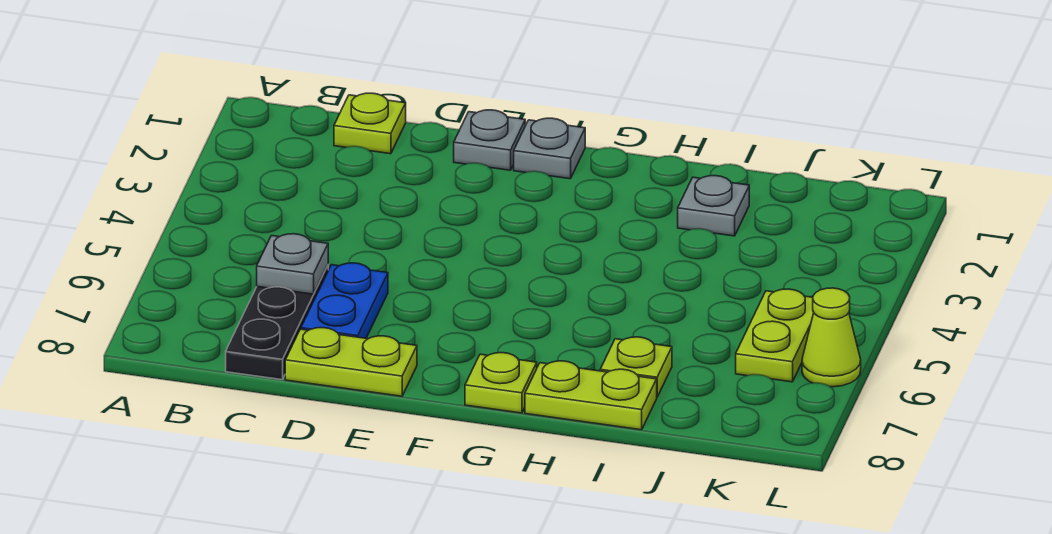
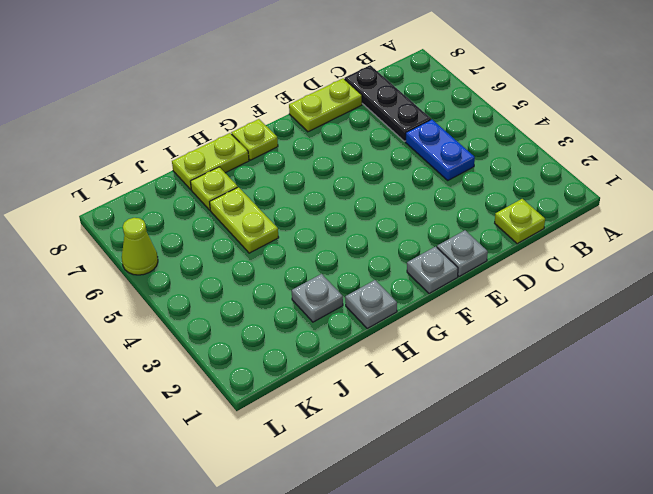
grey 1x1 plate [257,234,328,294] -> grey 1x1 plate moved to [345,280,397,328]
blue 1x2 plate [301,263,388,338] -> blue 1x2 plate moved to [405,119,475,180]
lime 1x2 plate [736,289,814,382] -> lime 1x2 plate moved to [210,187,279,253]

